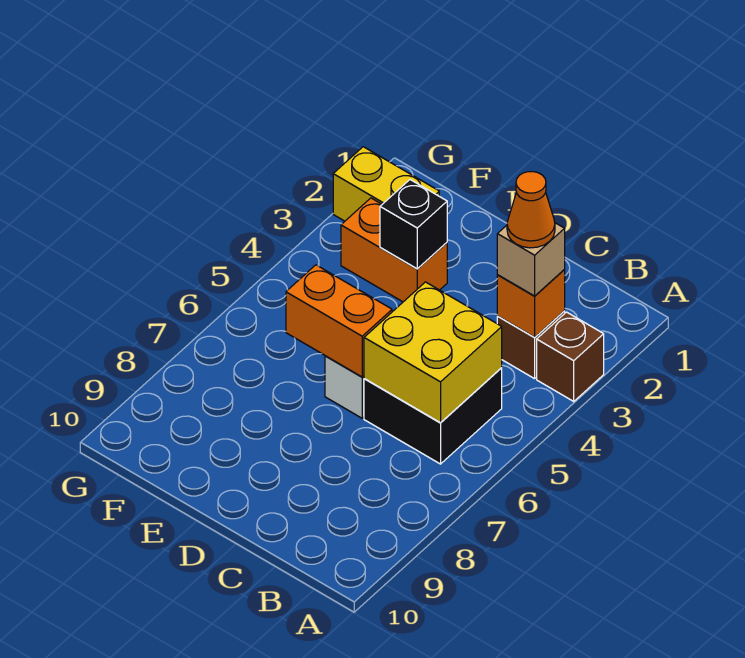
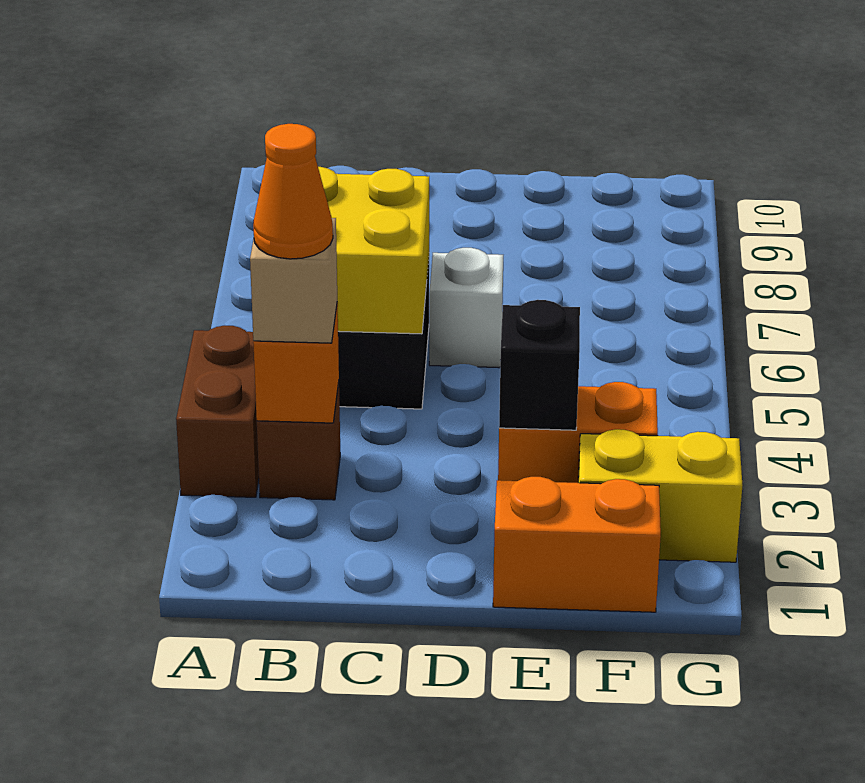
brown 1x1 brick [537,312,604,401] -> brown 1x2 brick [176,325,259,497]
orange 1x2 brick [286,265,392,377] -> orange 1x2 brick moved to [493,477,661,612]

